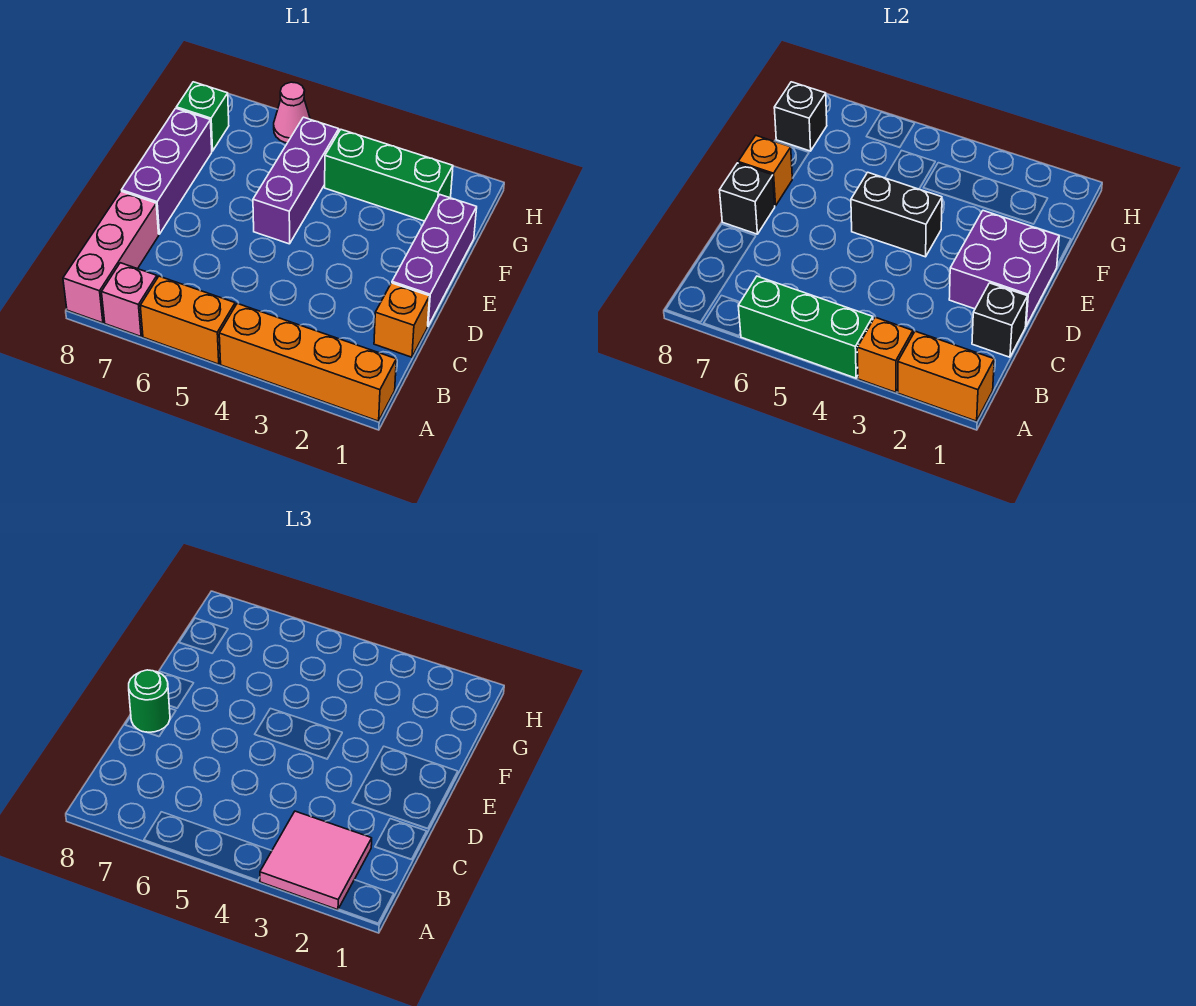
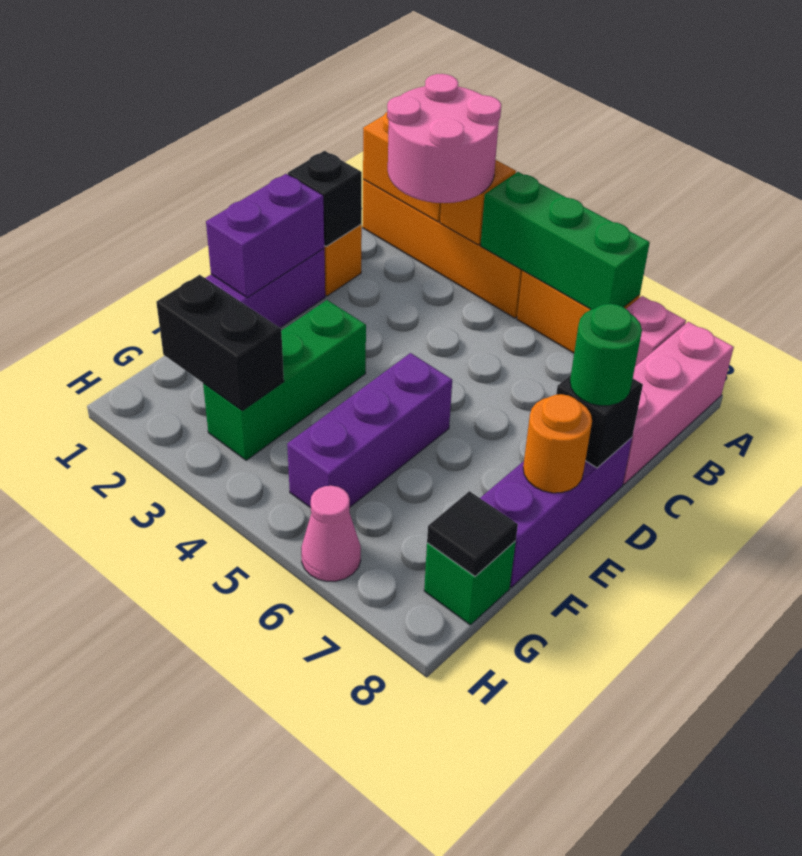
pink 2x2 tile [260,811,372,910] -> pink 2x2 round brick [387,74,501,203]
purple 2x2 brick [949,211,1059,326] -> purple 1x2 brick [206,174,324,298]
black 1x2 brick [851,172,942,257] -> black 1x2 brick moved to [156,275,284,410]
orange 1x1 brick [738,136,792,206] -> orange 1x1 round brick [523,394,592,493]
green 1x3 brick [325,129,453,221] -> green 1x3 brick turned to [203,300,366,460]
black 1x1 brick [774,82,827,151] -> black 1x1 tile [427,491,518,576]

